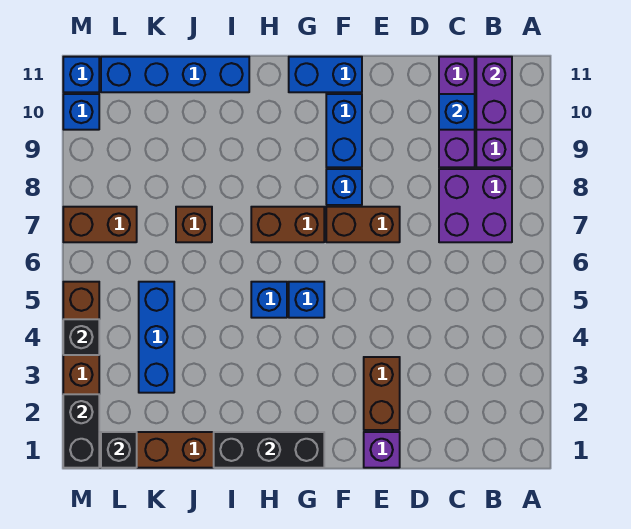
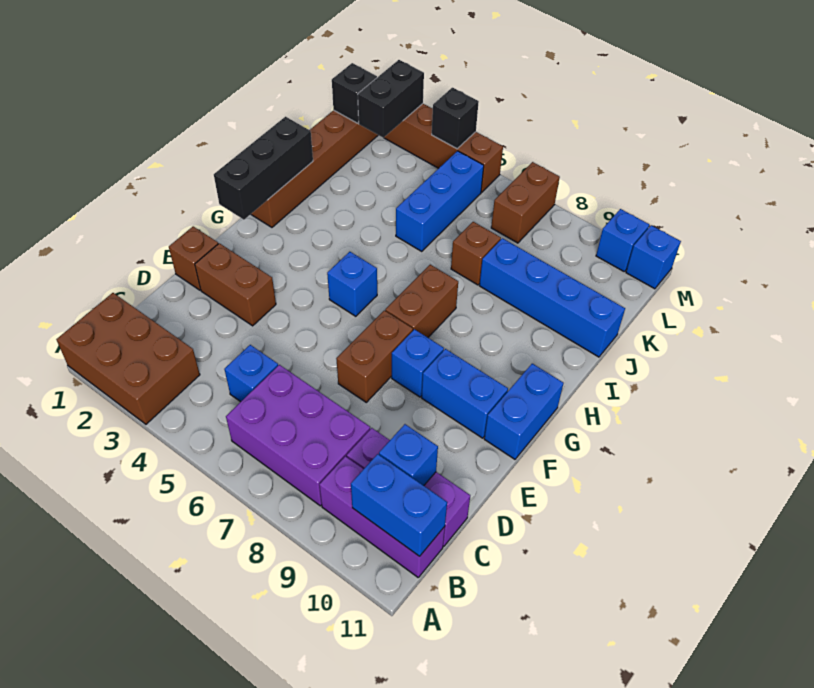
none -> brown 2x3 brick [56,293,200,424]
purple 2x2 brick [439,169,512,242] -> purple 2x3 brick [226,365,370,506]
purple 1x2 brick [476,57,512,130] -> blue 1x2 brick [351,454,447,556]
purple 1x1 brick [364,432,400,468] -> brown 1x1 brick [169,226,218,290]
blue 1x1 brick [251,282,287,318] -> blue 1x1 brick moved to [224,345,278,402]
blue 1x4 brick [101,57,249,92] -> blue 1x4 brick turned to [479,238,625,357]
blue 1x3 brick [139,282,174,393] -> blue 1x3 brick turned to [396,151,484,251]
black 1x2 brick [63,394,99,468] -> black 1x2 brick turned to [358,60,424,138]

